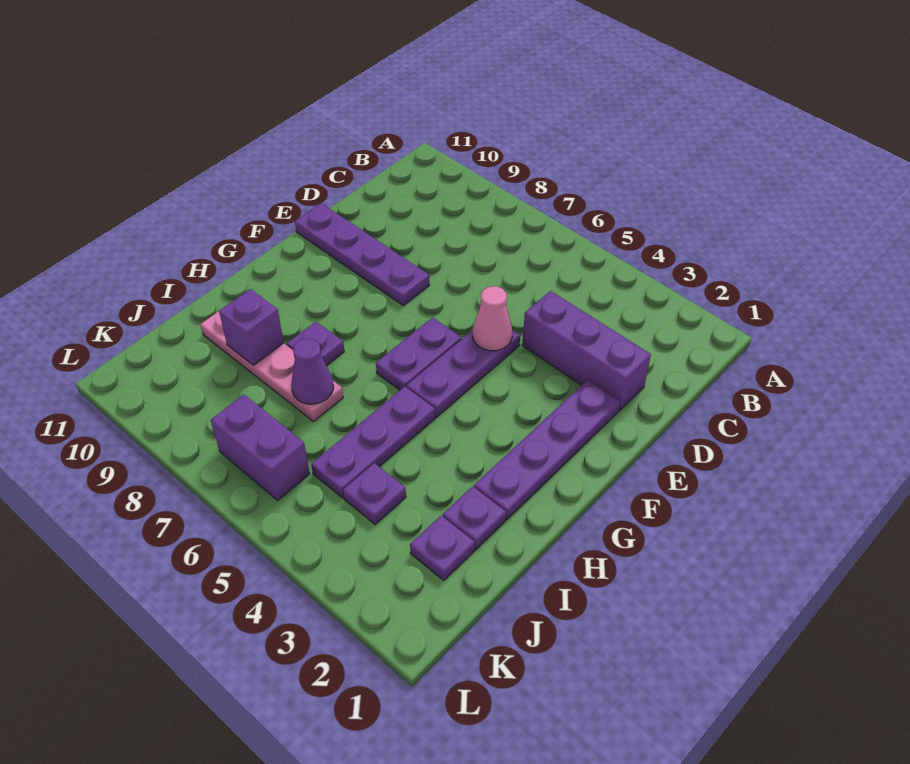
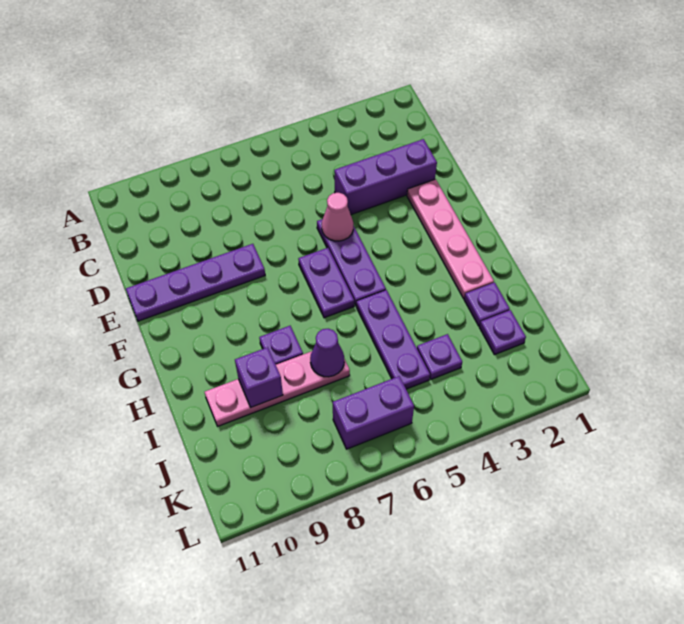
purple 1x4 plate [474,380,620,519] -> pink 1x4 plate [407,179,494,298]

